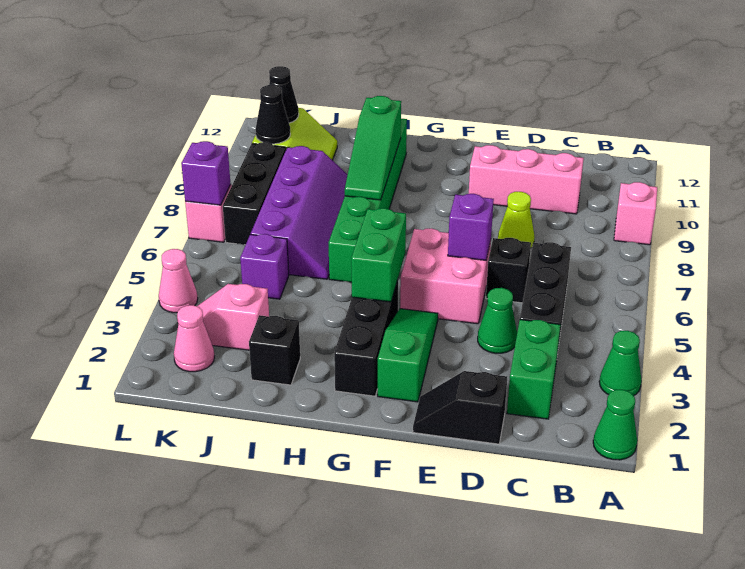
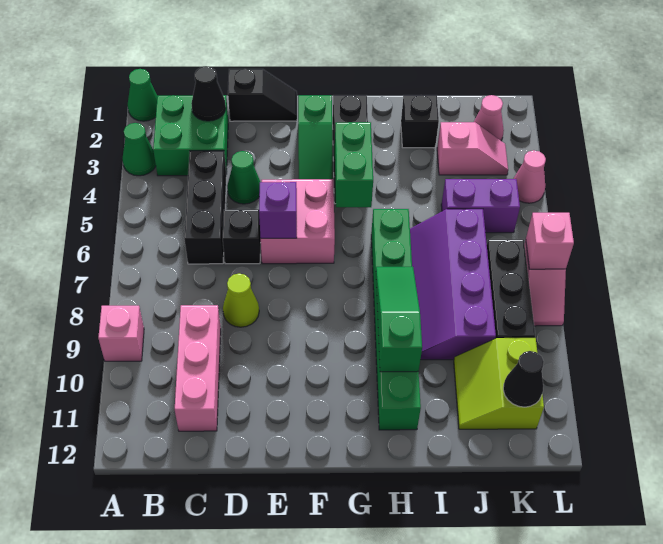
green 1x2 brick [507,320,561,419] -> green 2x2 brick [153,95,228,176]
pink 1x3 brick [469,145,584,214] -> pink 1x3 brick turned to [175,305,221,431]
purple 1x1 brick [240,234,289,299] -> purple 1x2 brick [441,179,520,233]
black 1x1 cone [255,85,290,144] -> black 1x1 cone moved to [191,66,226,121]
purple 1x1 brick [181,141,231,205] -> pink 1x1 brick [526,213,574,269]

